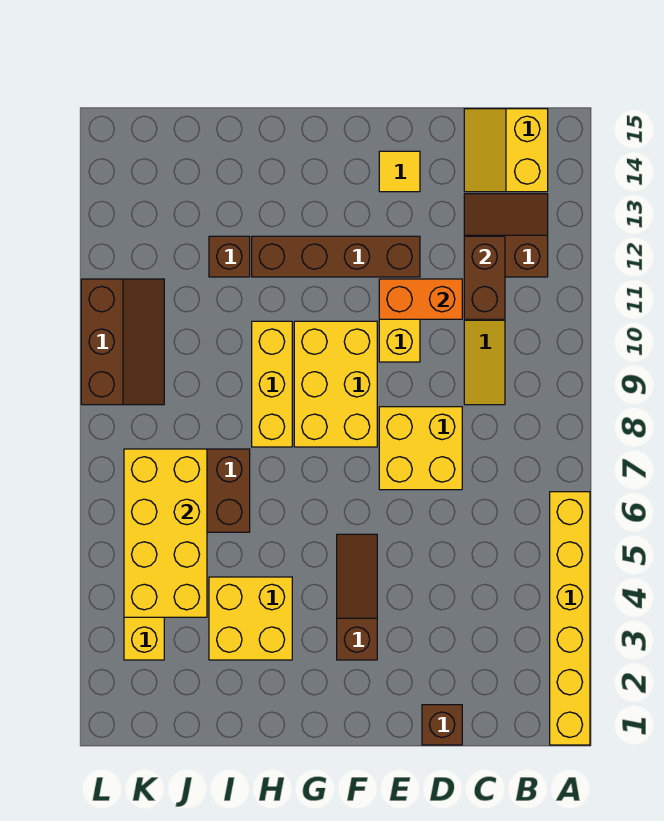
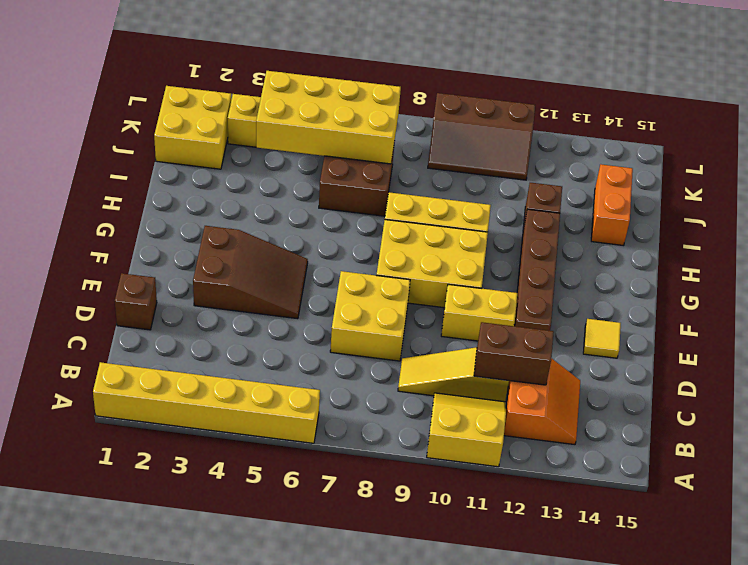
brown 2x2 slope [464,194,548,277] -> orange 2x2 slope [504,358,580,445]
yellow 2x2 slope [464,109,548,192] -> yellow 2x2 slope moved to [427,393,506,467]
orange 1x2 brick [379,279,462,319] -> orange 1x2 brick moved to [591,165,633,246]
brown 1x3 slope [337,534,377,660] -> brown 2x3 slope [193,226,308,319]
yellow 2x2 brick [209,577,292,660] -> yellow 2x2 brick moved to [154,86,231,169]

